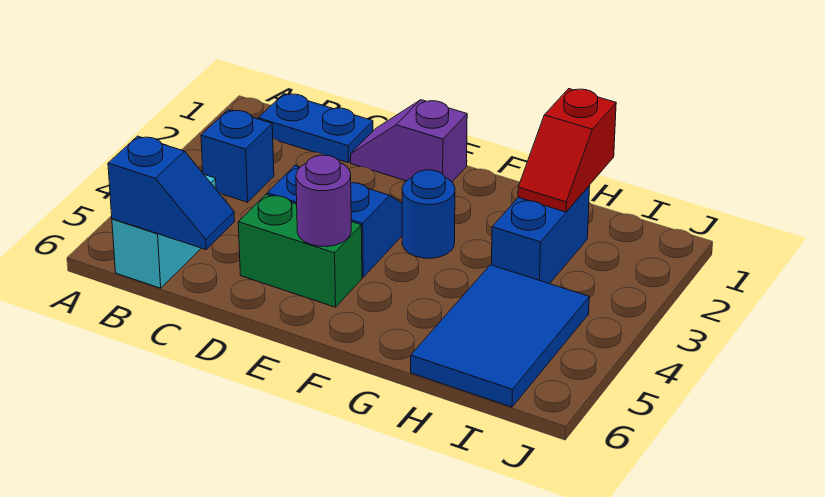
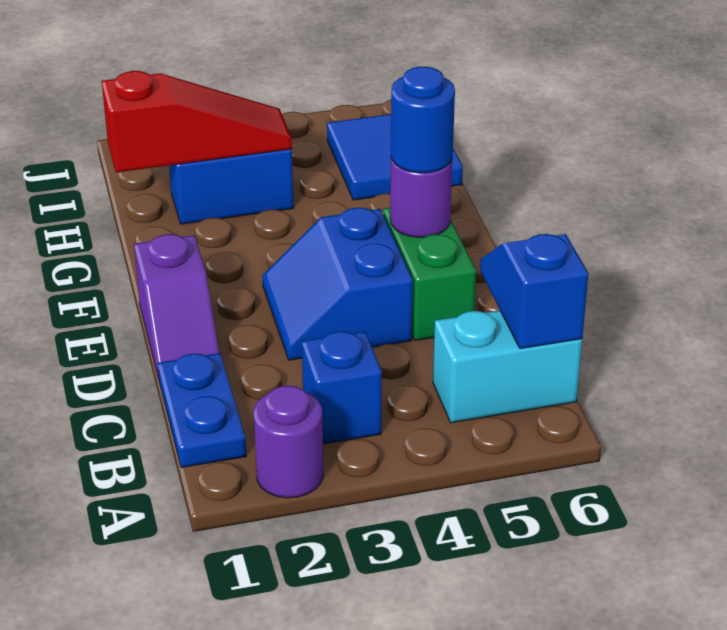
none -> purple 1x1 round brick [254,386,323,498]
blue 1x1 round brick [402,170,455,258] -> blue 1x1 round brick moved to [391,67,455,173]
red 1x2 slope [518,89,616,212] -> red 1x3 slope [102,71,292,172]
blue 2x3 tile [411,265,589,407] -> blue 2x2 tile [327,114,463,200]

